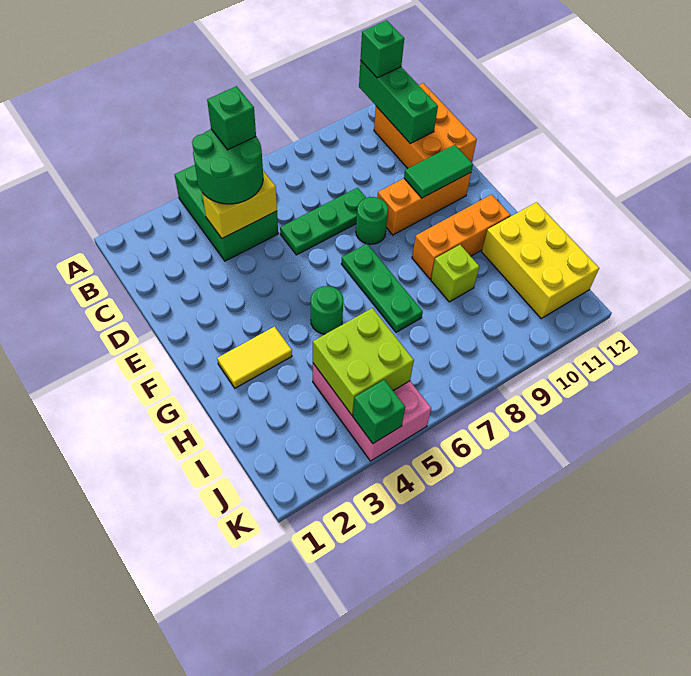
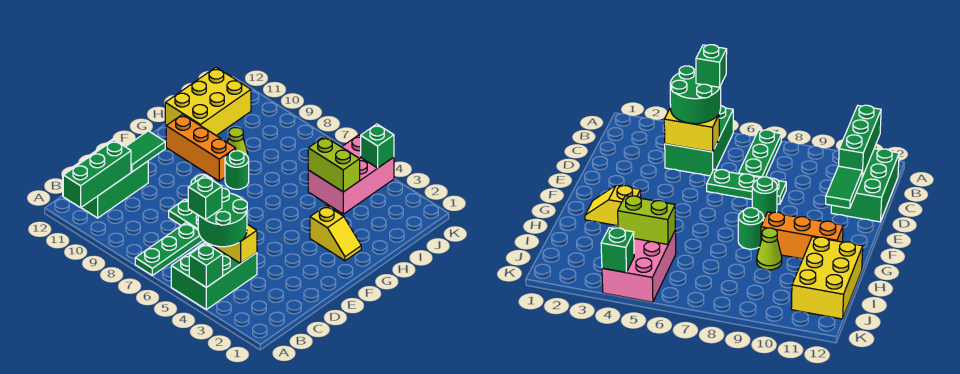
green 1x1 brick [360,20,404,78] -> green 1x1 brick moved to [189,244,223,287]
orange 2x3 brick [374,83,477,168] -> green 2x3 brick [63,139,148,218]
orange 1x3 brick [377,173,471,235] -> none
green 1x2 tile [404,145,473,198] -> green 1x2 tile turned to [126,131,165,172]
green 1x3 plate [341,244,423,332] -> green 1x3 plate moved to [135,223,203,275]
yellow 1x2 tile [217,327,292,388] -> yellow 1x2 slope [310,205,361,261]
green 1x1 round brick [311,286,343,334] -> green 1x1 round brick moved to [225,151,249,189]
lime 1x1 brick [431,245,479,302] -> lime 1x1 cone [227,128,248,156]
lime 2x2 brick [313,308,414,415] -> lime 1x2 brick [308,137,360,192]

